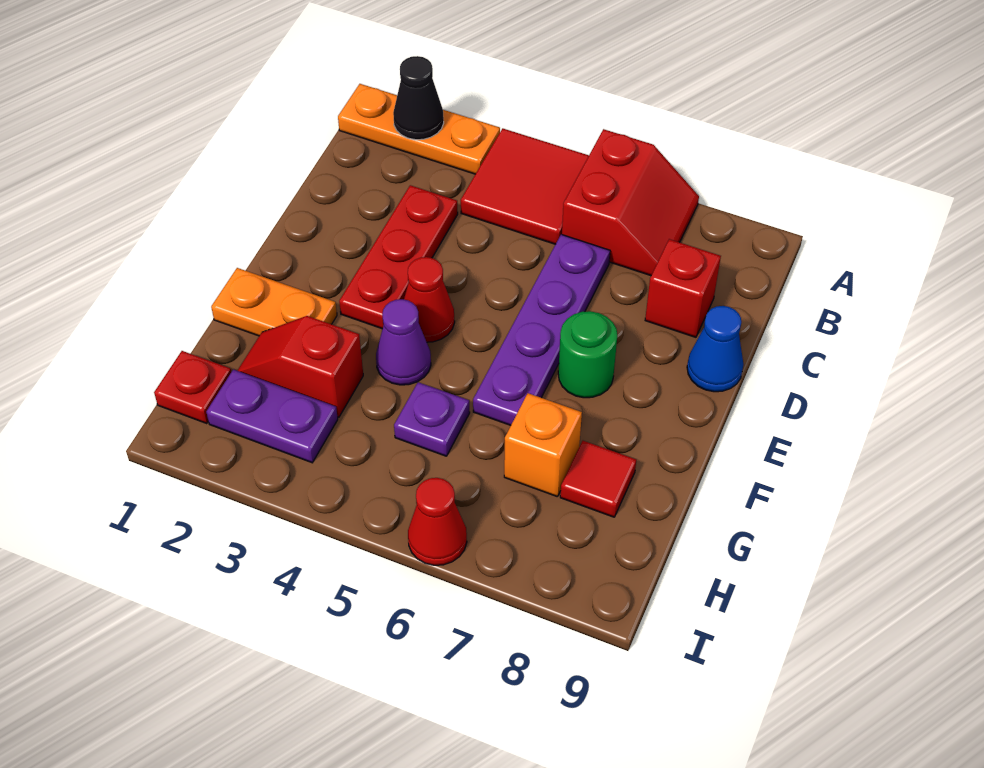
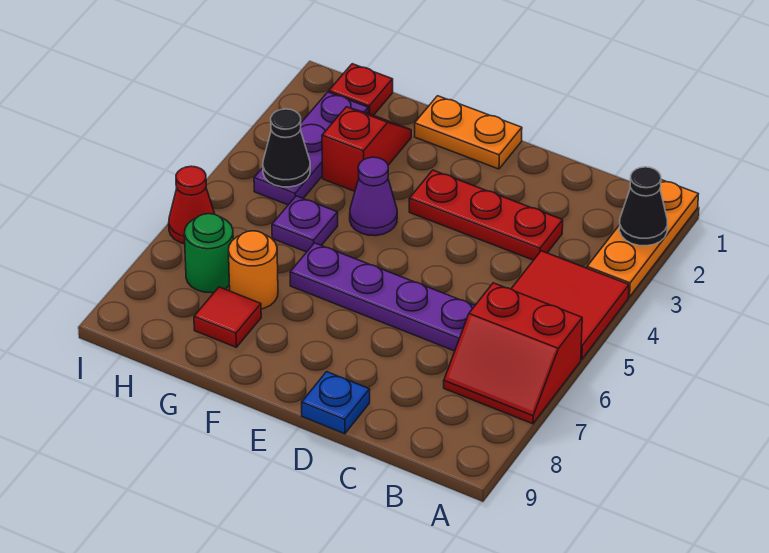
red 1x1 brick [645,239,721,337] -> none
blue 1x1 cone [687,306,744,392] -> blue 1x1 plate [302,372,370,434]
red 1x1 cone [404,257,455,342] -> none
green 1x1 round brick [558,311,617,398] -> green 1x1 round brick moved to [185,214,233,293]
orange 1x2 plate [211,268,337,336] -> orange 1x2 plate turned to [415,96,522,169]
orange 1x1 brick [504,393,582,497] -> orange 1x1 round brick [229,231,278,309]
purple 1x2 plate [206,369,338,463] -> purple 1x3 plate [254,92,368,205]
none -> black 1x1 cone [263,109,310,187]

